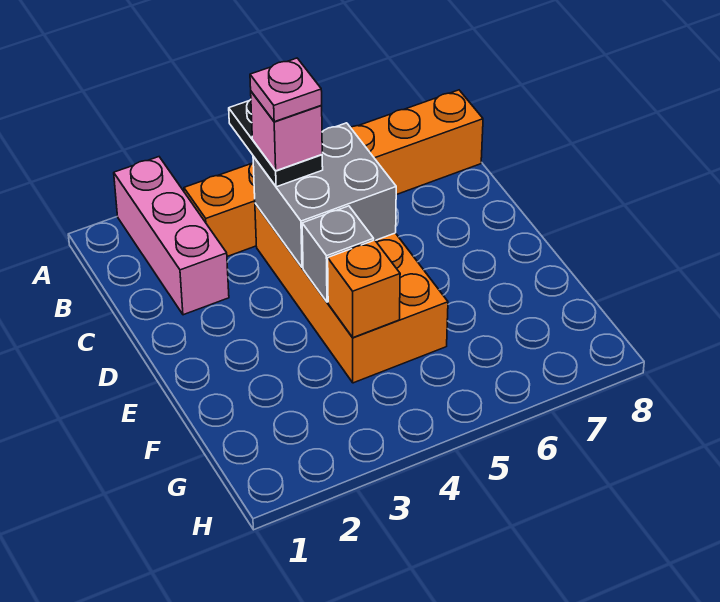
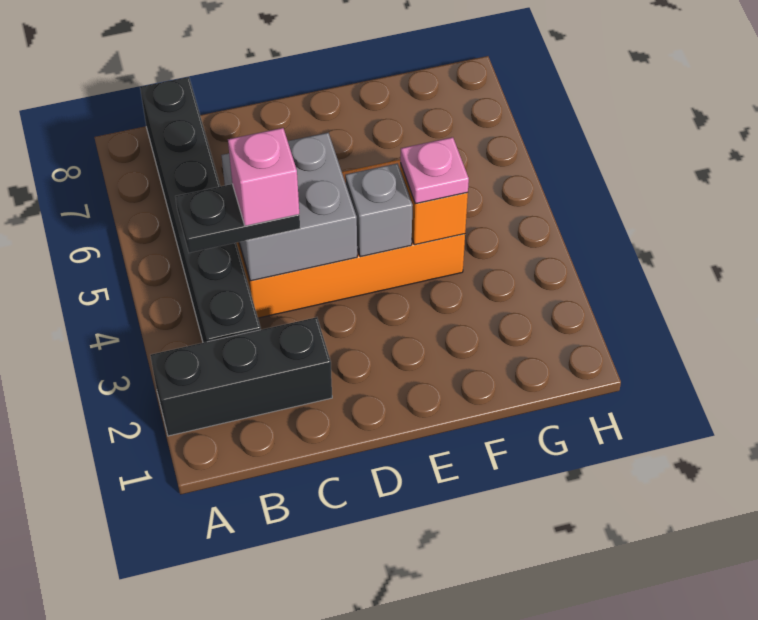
pink 1x3 brick [114,157,229,315] -> black 1x3 brick [150,317,332,436]
orange 1x6 brick [184,90,483,257] -> black 1x6 brick [140,77,261,343]
pink 1x1 plate [250,58,322,122] -> pink 1x1 plate moved to [400,137,469,204]

